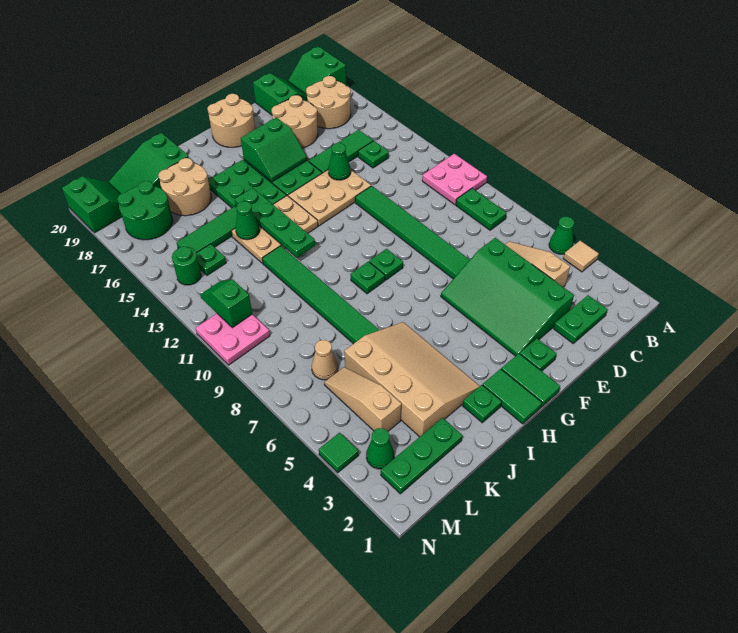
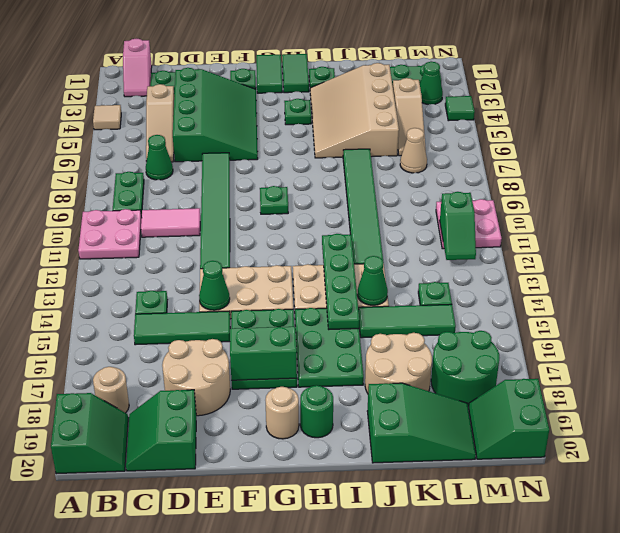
green 1x1 cone [549,217,574,254] -> green 1x1 cone moved to [146,135,173,180]
none -> pink 1x2 slope [123,39,152,97]
tan 2x2 round brick [306,76,351,129] -> tan 1x1 round brick [93,367,129,413]
none -> pink 1x2 tile [141,208,200,237]
tan 2x2 round brick [208,94,255,147] -> tan 1x1 round brick [266,387,299,439]
green 1x1 plate [350,261,385,294] -> green 1x1 plate moved to [284,99,311,125]
green 1x1 round brick [172,247,201,285] -> green 1x1 round brick moved to [300,385,333,438]

